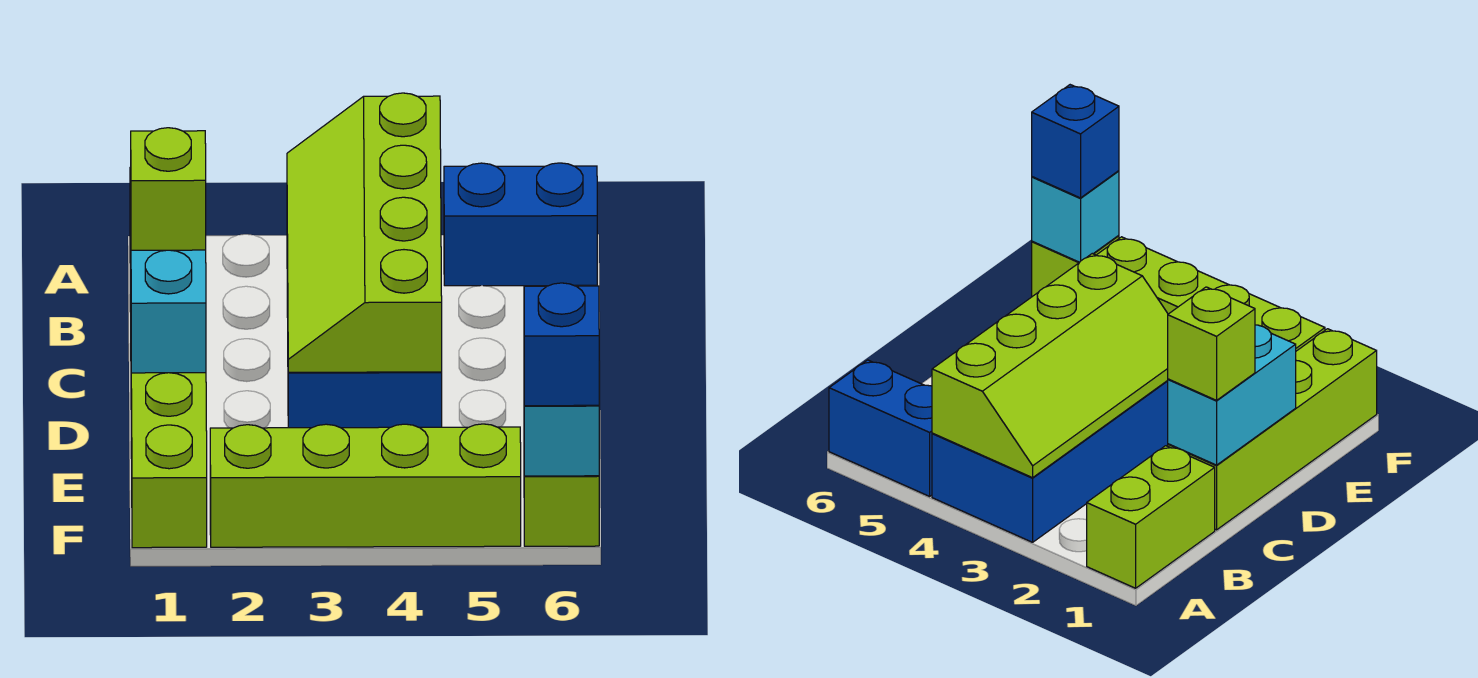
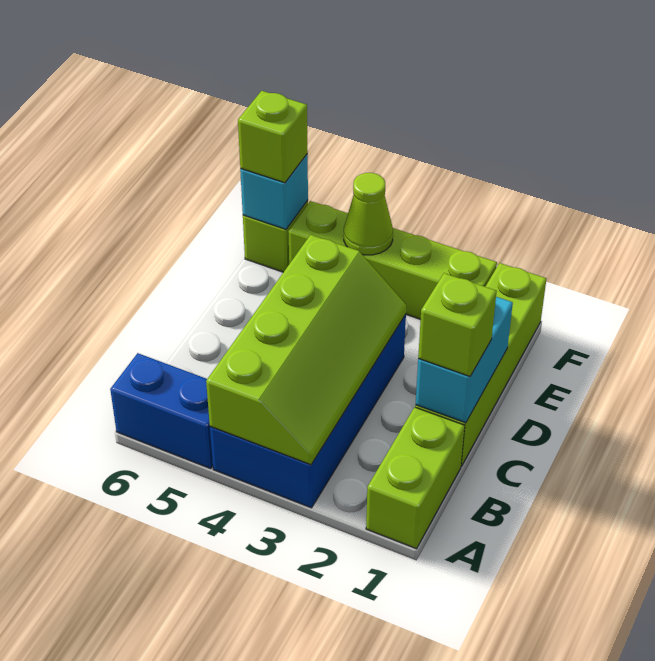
none -> lime 1x1 cone [344,173,393,255]
blue 1x1 brick [524,283,599,406] -> lime 1x1 brick [238,91,308,183]

